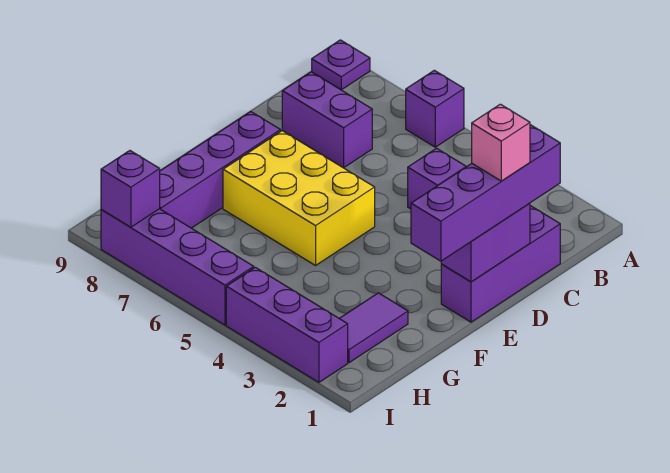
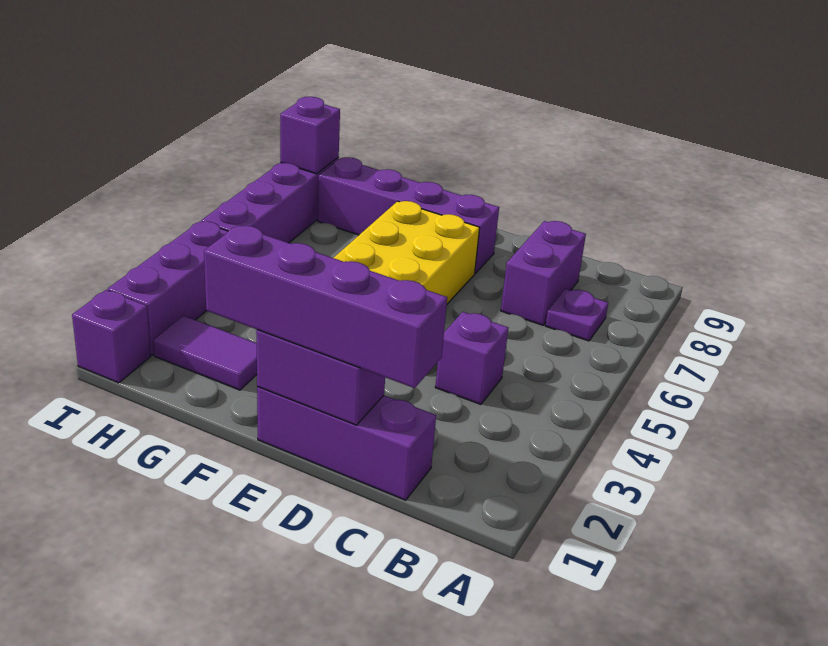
purple 1x1 brick [406,70,464,147] -> purple 1x1 brick moved to [72,290,151,383]
purple 1x1 plate [312,40,370,90] -> purple 1x1 plate moved to [546,289,608,341]
pink 1x1 brick [472,104,530,181] -> none

